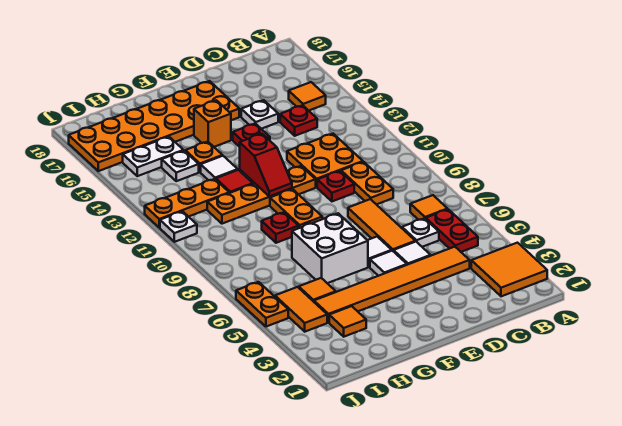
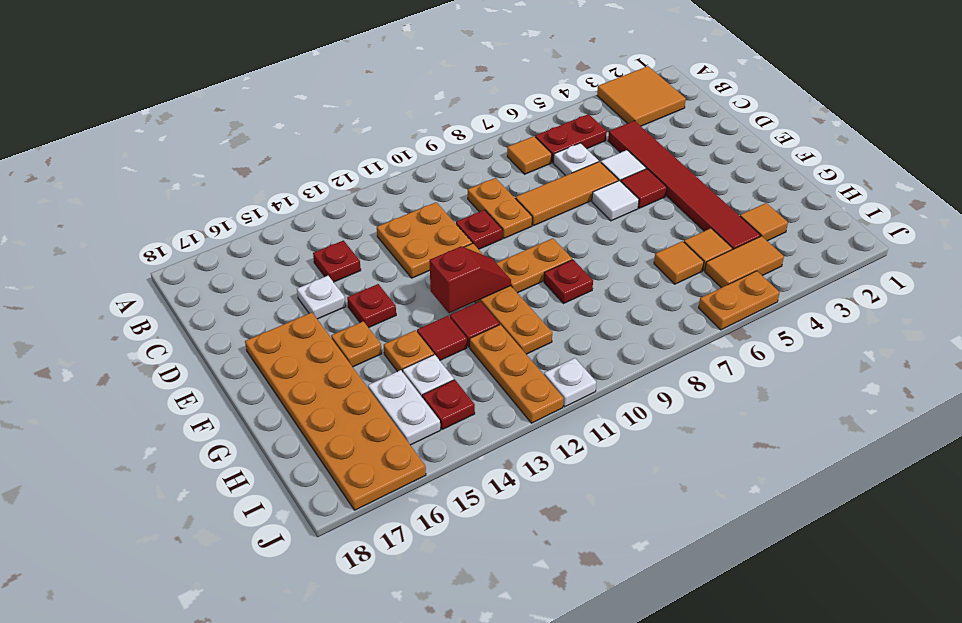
orange 1x1 tile [289,82,326,111] -> orange 1x1 tile moved to [654,241,704,284]
orange 1x6 tile [314,247,470,323] -> red 1x6 tile [608,121,760,250]
orange 1x2 plate [341,162,393,205] -> orange 1x2 plate turned to [468,178,532,238]
white 1x1 tile [370,251,407,276] -> red 1x1 tile [621,169,667,208]
white 2x2 brick [292,213,368,283] -> none
orange 1x1 brick [194,100,231,147] -> orange 1x1 plate [331,321,382,367]
white 1x1 tile [201,156,238,180] -> red 1x1 tile [417,316,467,360]
none -> red 1x1 plate [422,380,475,430]

